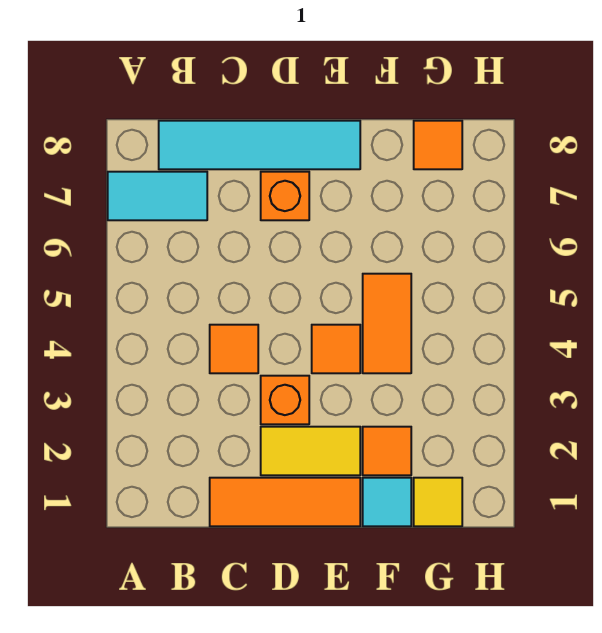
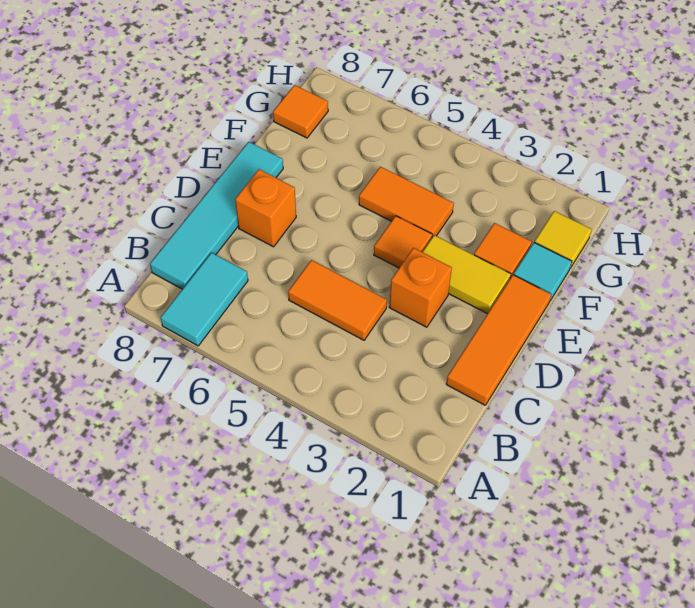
orange 1x1 tile [210,325,258,373] -> orange 1x2 tile [288,260,387,340]
yellow 1x2 tile [261,427,360,475] -> yellow 1x2 tile turned to [423,235,511,314]

